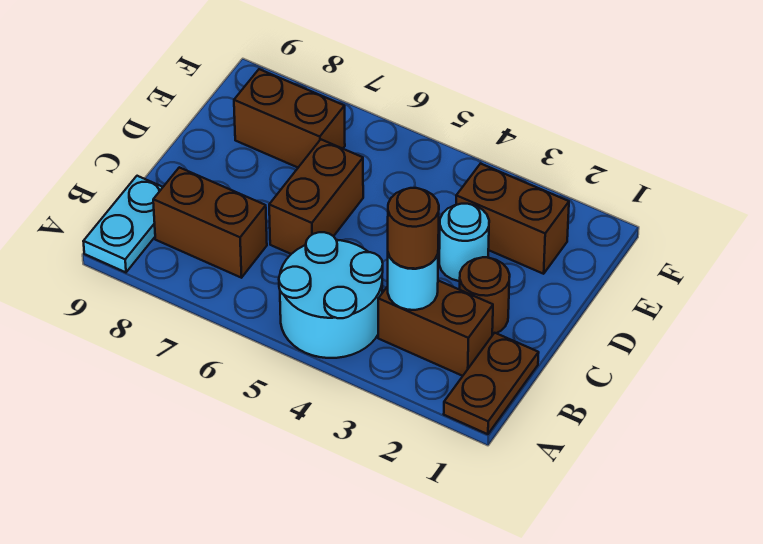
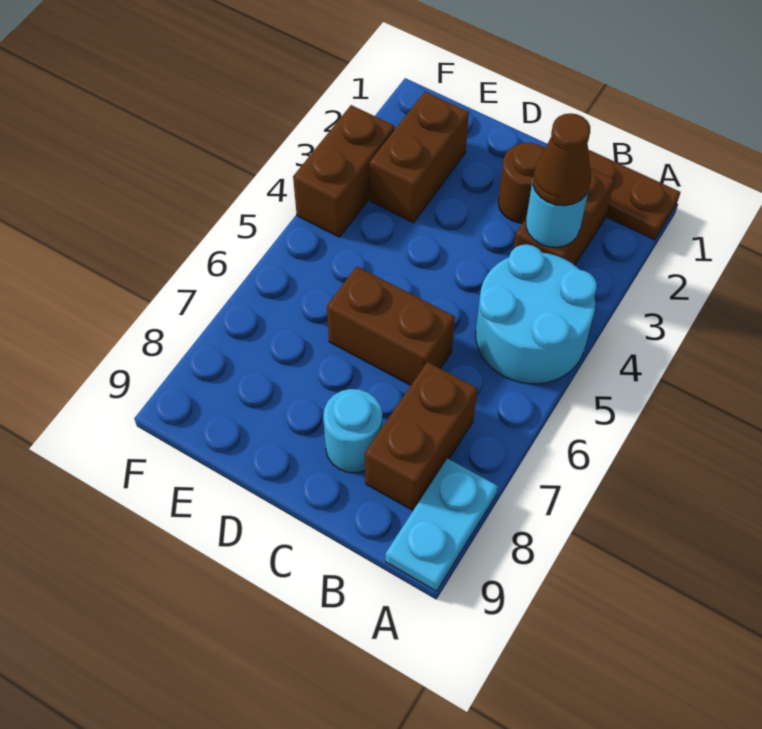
cyan 1x2 plate [83,176,163,272] -> cyan 1x2 plate turned to [386,458,498,591]
brown 1x1 round brick [388,188,439,269] -> brown 1x1 cone [533,113,591,206]
cyan 1x1 round brick [439,204,489,281] -> cyan 1x1 round brick moved to [323,389,382,473]
brown 1x2 brick [234,69,345,167] -> brown 1x2 brick moved to [293,105,395,237]

